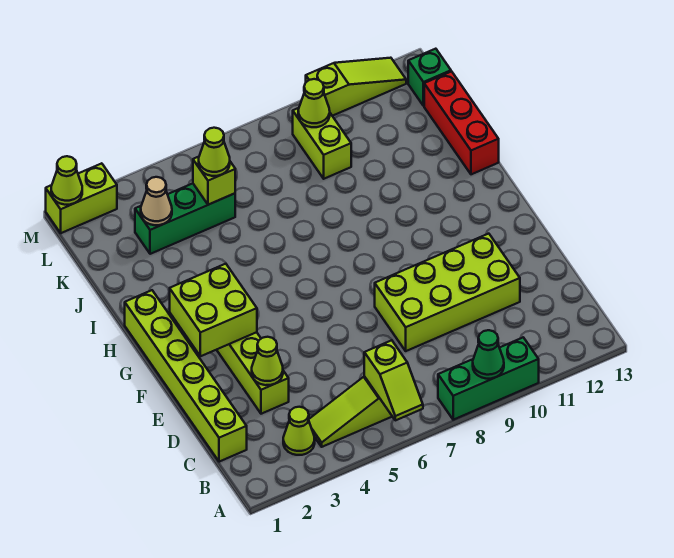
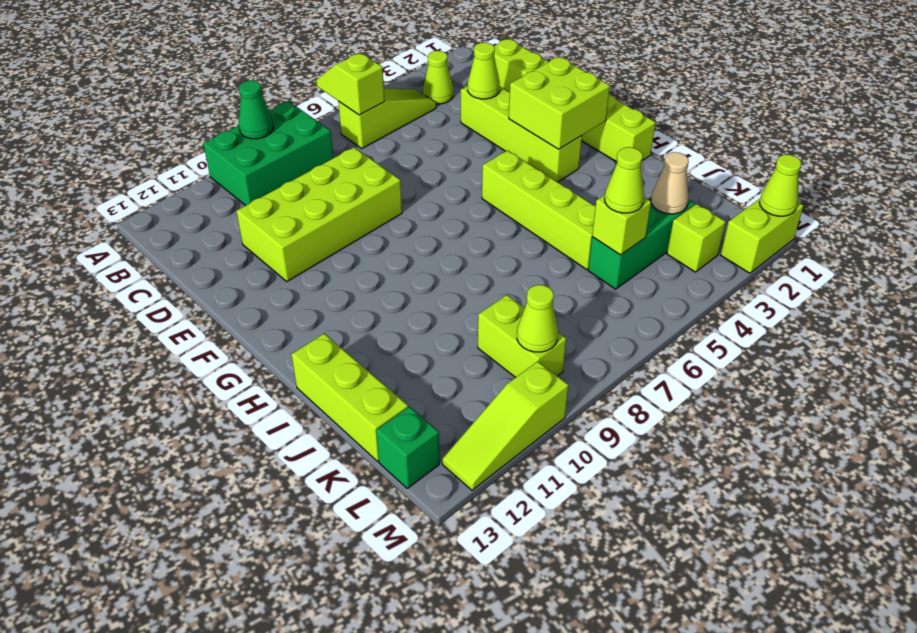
green 1x3 brick [438,337,539,420] -> green 2x3 brick [203,101,333,206]
none -> lime 1x4 brick [482,150,596,270]
red 1x3 brick [424,71,499,174] -> lime 1x3 brick [291,334,408,461]
none -> lime 1x1 brick [667,204,726,272]

